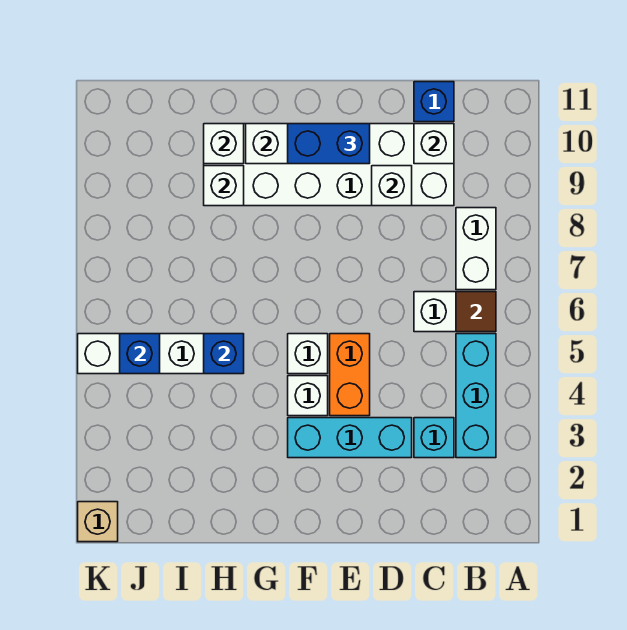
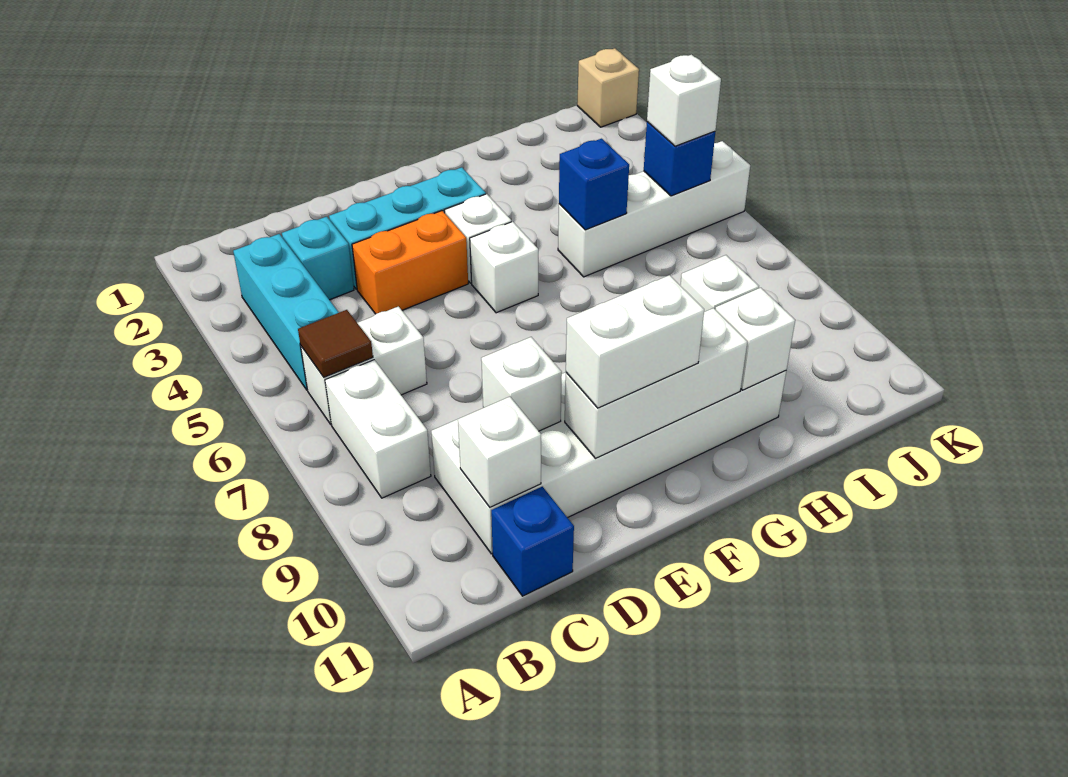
orange 1x2 brick [330,334,370,416] -> orange 1x2 brick turned to [352,211,468,314]
blue 1x2 brick [288,124,370,164] -> white 1x2 brick [566,275,704,408]
none -> white 1x1 brick [647,55,721,146]

